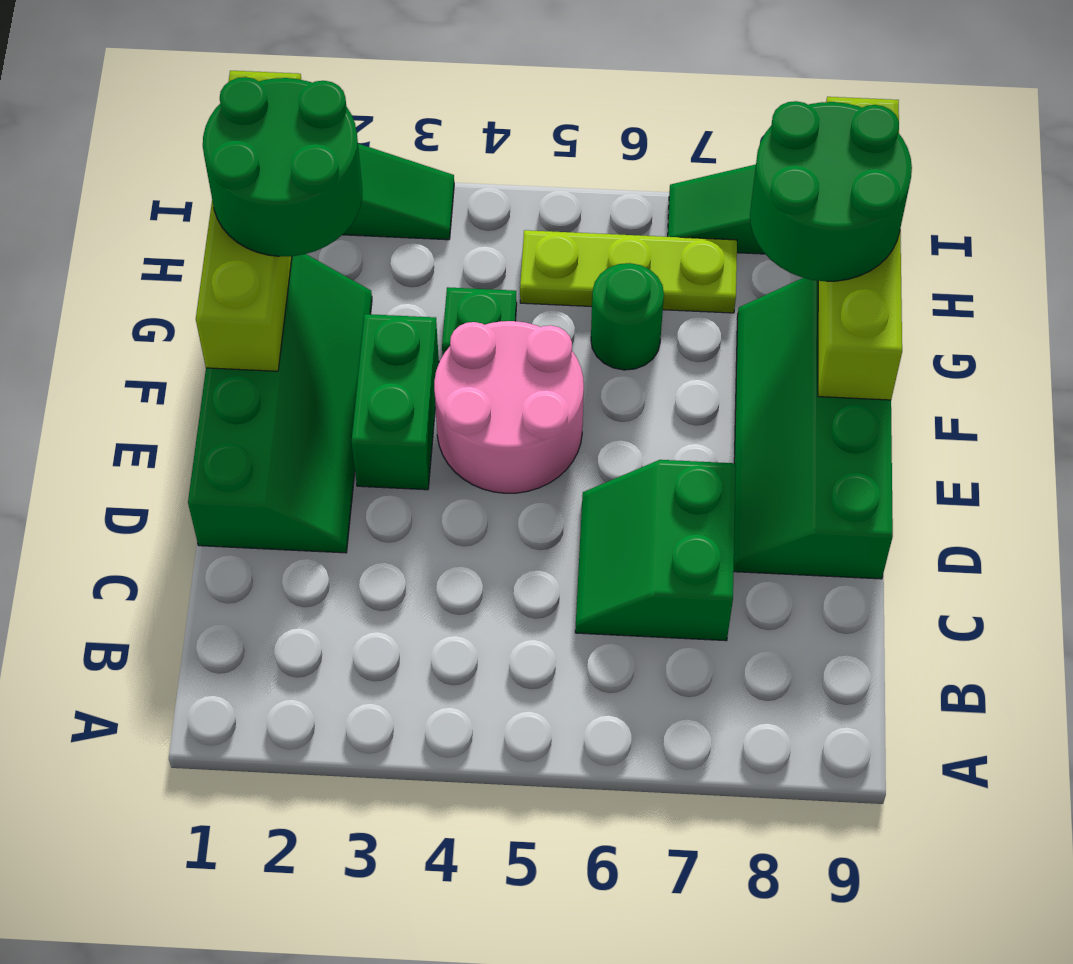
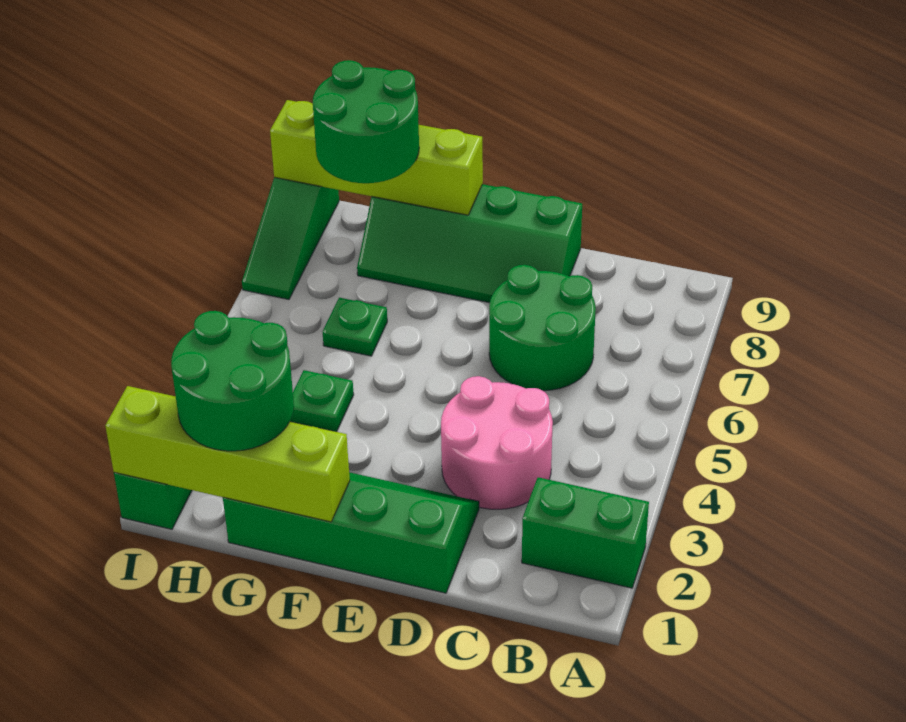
green 2x2 slope [575,460,736,641] -> green 2x2 round brick [489,265,596,391]
green 1x2 brick [351,314,439,490] -> green 1x2 brick moved to [522,477,649,588]
pink 2x2 round brick [434,321,584,493] -> pink 2x2 round brick moved to [441,376,553,509]
green 1x1 round brick [591,263,664,370] -> green 1x1 plate [323,298,387,356]
lime 1x3 plate [520,230,737,313] -> none

